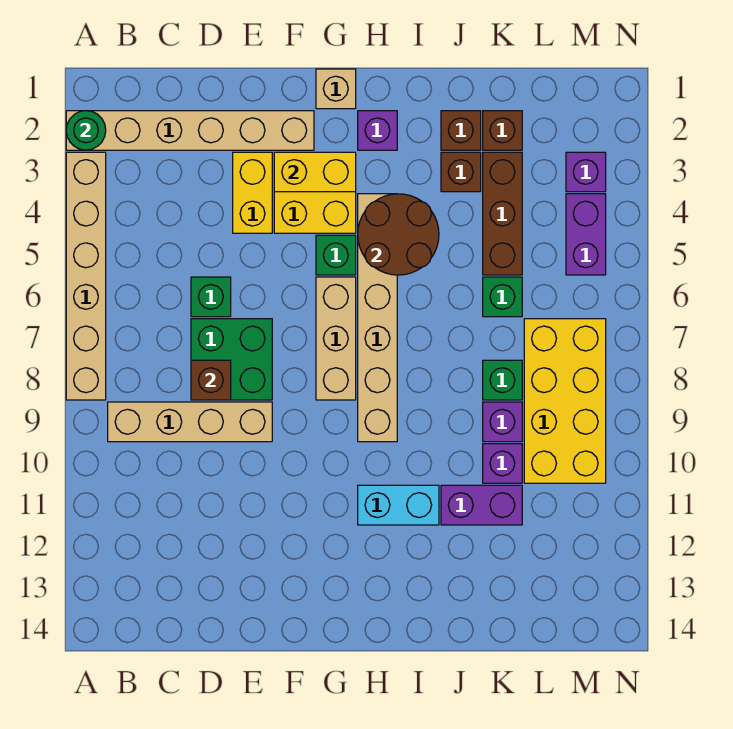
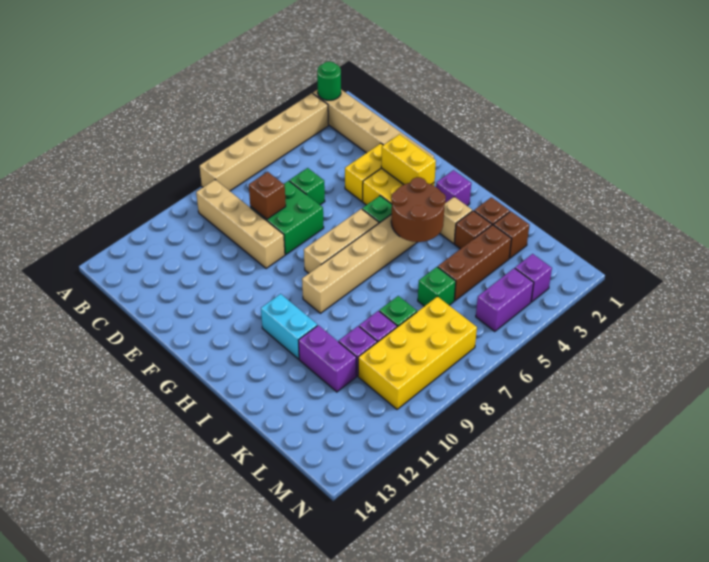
tan 1x1 brick [316,69,356,109] -> tan 1x1 brick moved to [440,197,472,243]

